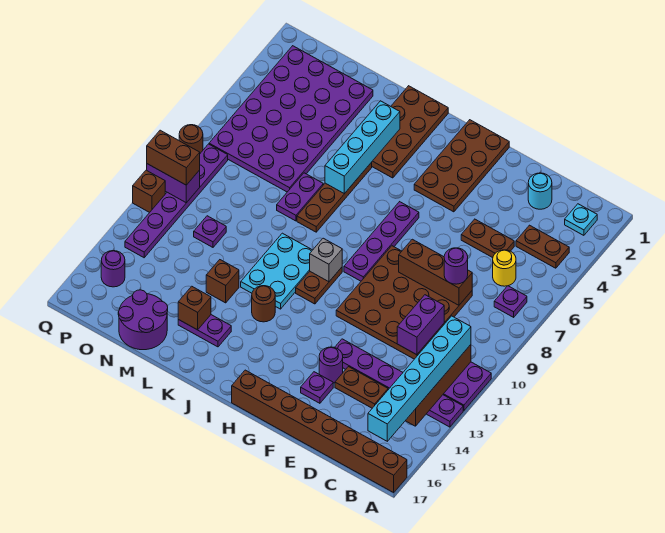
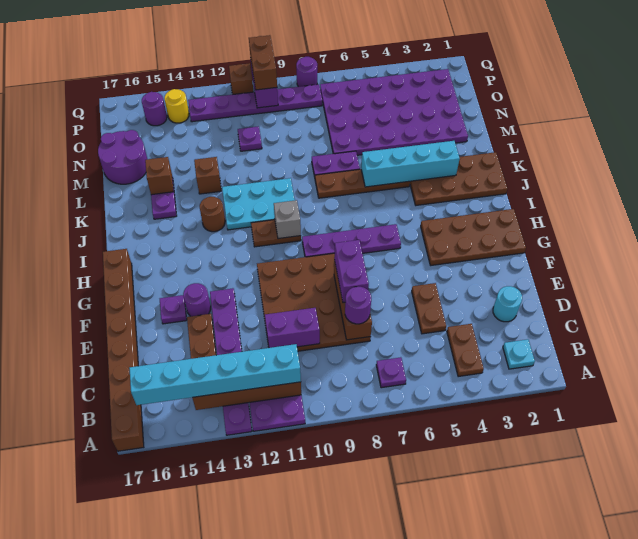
yellow 1x1 round brick [493,250,516,286] -> yellow 1x1 round brick moved to [164,89,189,123]
none -> purple 1x2 brick [334,240,369,302]
brown 1x1 round brick [179,125,203,153] -> purple 1x1 round brick [296,57,317,87]

